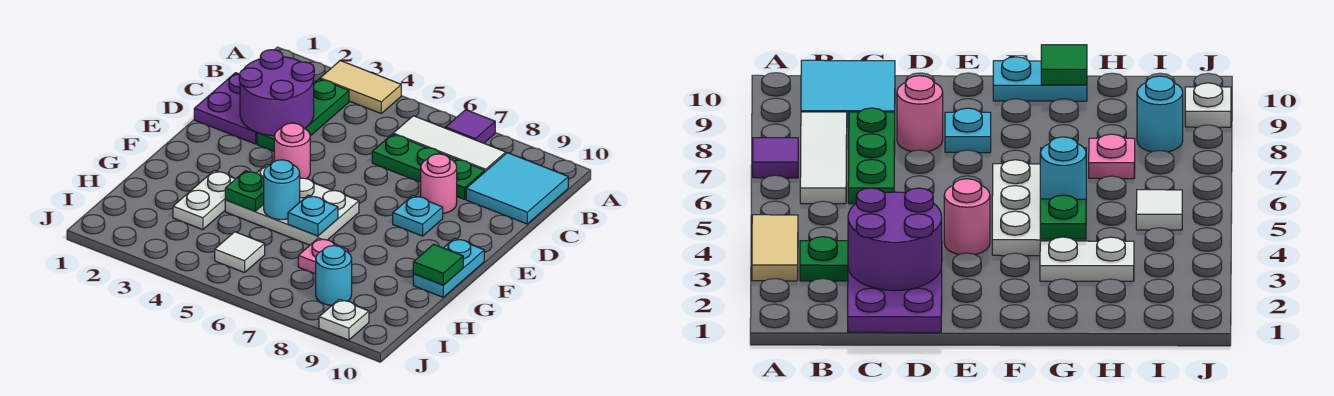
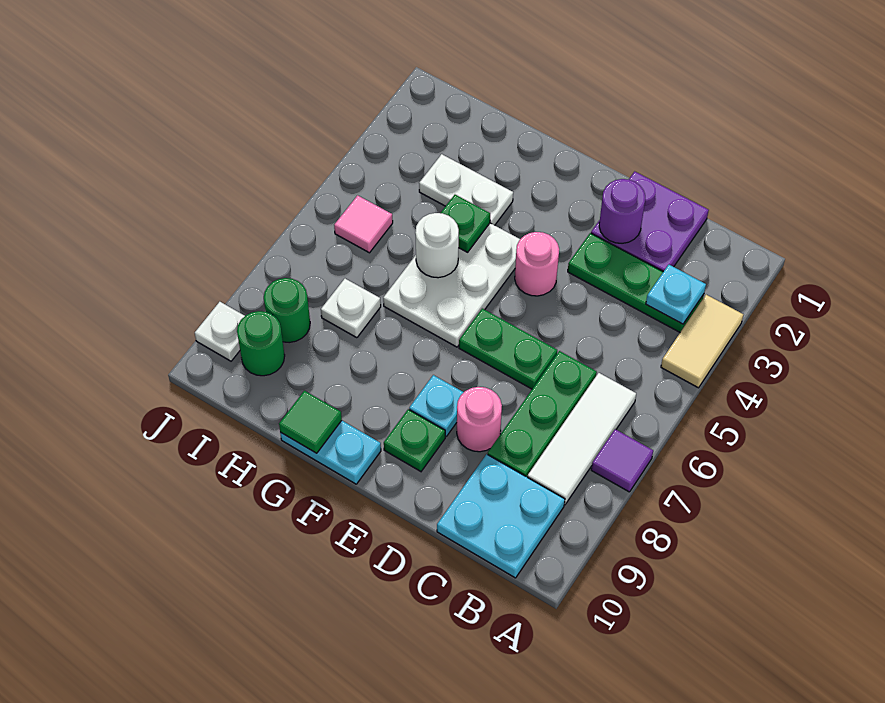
cyan 2x2 tile [466,153,568,224] -> cyan 2x2 plate [437,454,565,578]
purple 2x2 round brick [239,50,314,136] -> purple 1x1 round brick [599,179,645,243]
none -> green 1x2 plate [459,309,557,389]
none -> green 1x1 plate [384,409,445,471]
cyan 1x1 round brick [264,160,300,220] -> white 1x1 round brick [415,213,459,278]
cyan 1x1 plate [288,195,338,236] -> cyan 1x1 plate moved to [646,265,706,324]
pink 1x1 plate [298,238,348,274] -> white 1x1 plate [321,279,381,338]
white 1x1 tile [215,232,265,273] -> pink 1x1 tile [334,195,393,253]
cyan 1x1 round brick [316,246,352,305] -> green 1x1 round brick [264,278,310,343]
none -> green 1x1 round brick [237,311,285,376]

